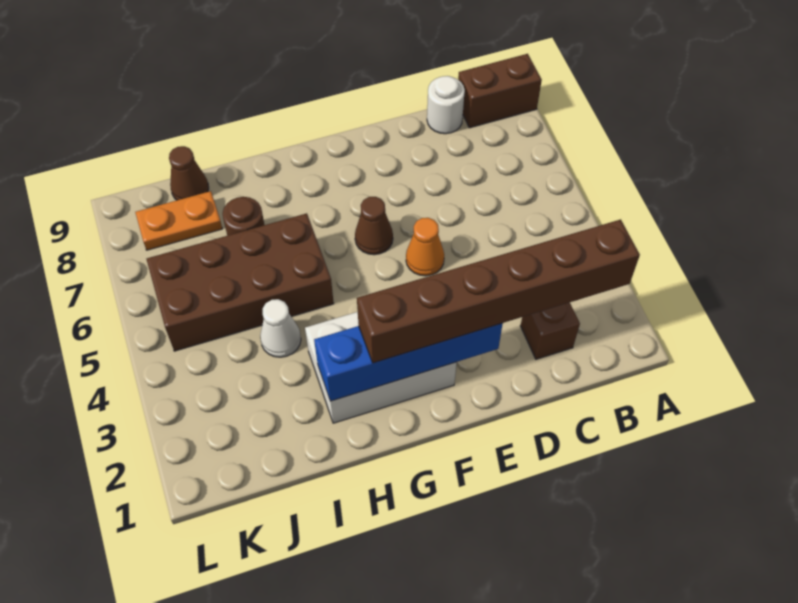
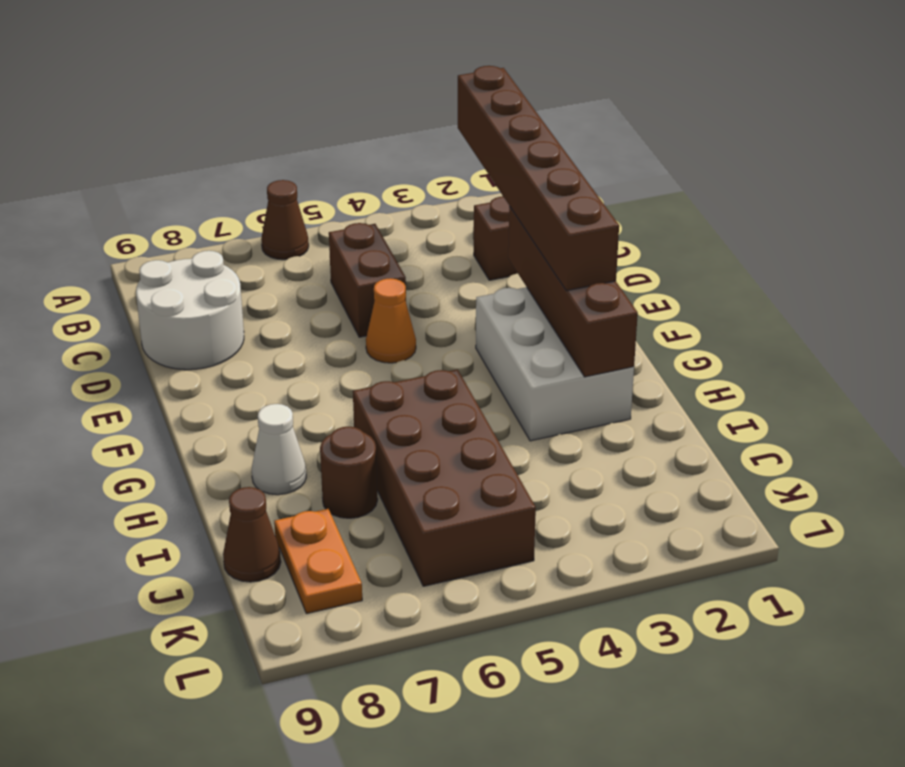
brown 1x2 brick [458,54,542,128] -> brown 1x2 brick moved to [329,223,406,337]
white 1x1 round brick [427,76,465,134] -> white 2x2 round brick [136,251,244,370]
blue 1x4 brick [314,323,503,401] -> brown 1x4 brick [508,206,638,377]
brown 1x1 cone [355,197,393,255] -> brown 1x1 cone moved to [261,180,309,260]
white 1x1 cone [260,299,301,357] -> white 1x1 cone moved to [252,404,306,495]

